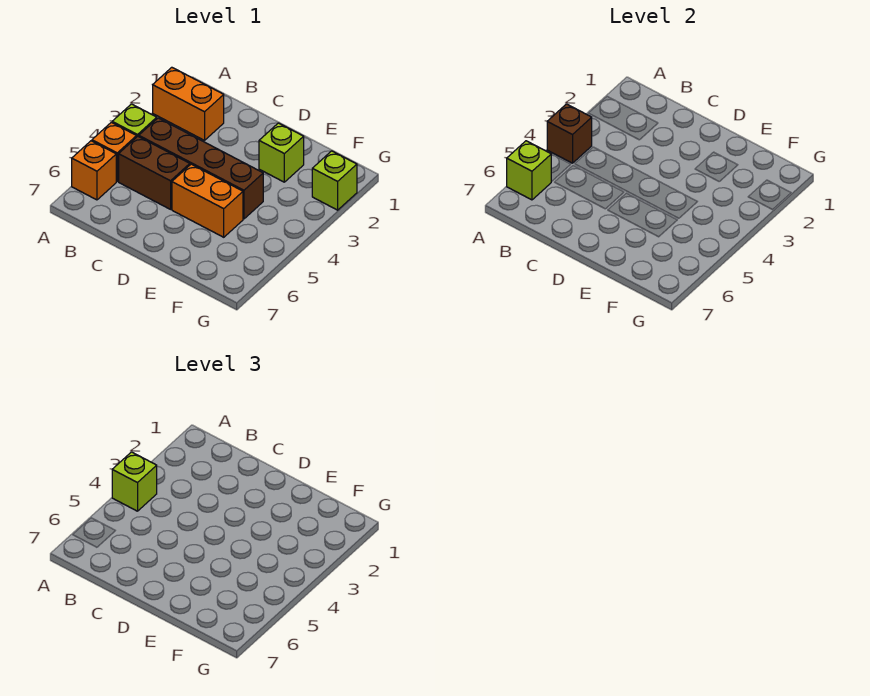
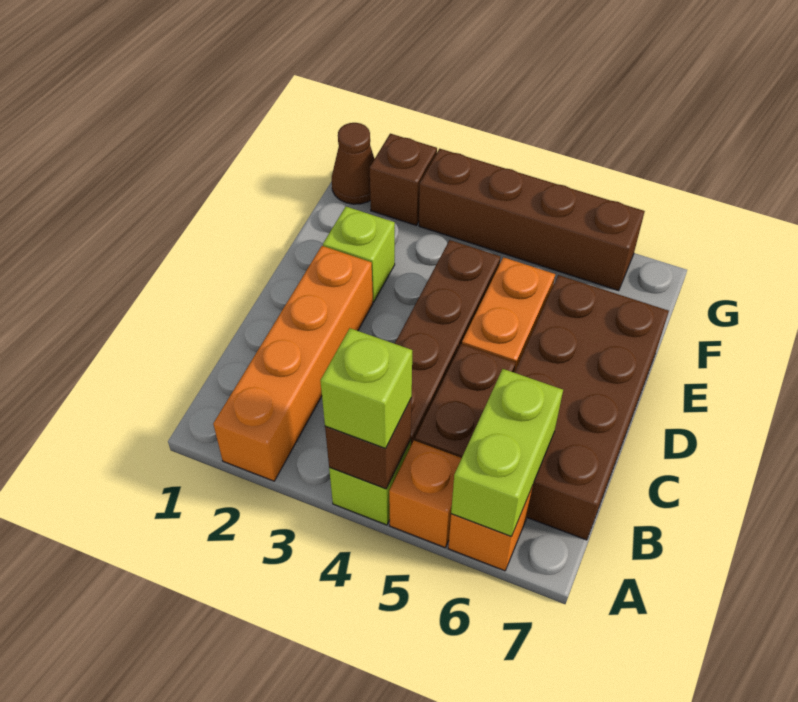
orange 1x2 brick [153,67,224,140] -> orange 1x4 brick [213,246,373,481]
lime 1x1 brick [507,141,551,200] -> lime 1x2 brick [451,369,563,537]
none -> brown 2x4 brick [514,275,669,540]
none -> brown 1x1 cone [332,123,375,204]
lime 1x1 brick [312,151,357,210] -> brown 1x1 brick [370,134,437,225]
none -> brown 1x4 brick [419,149,645,291]

